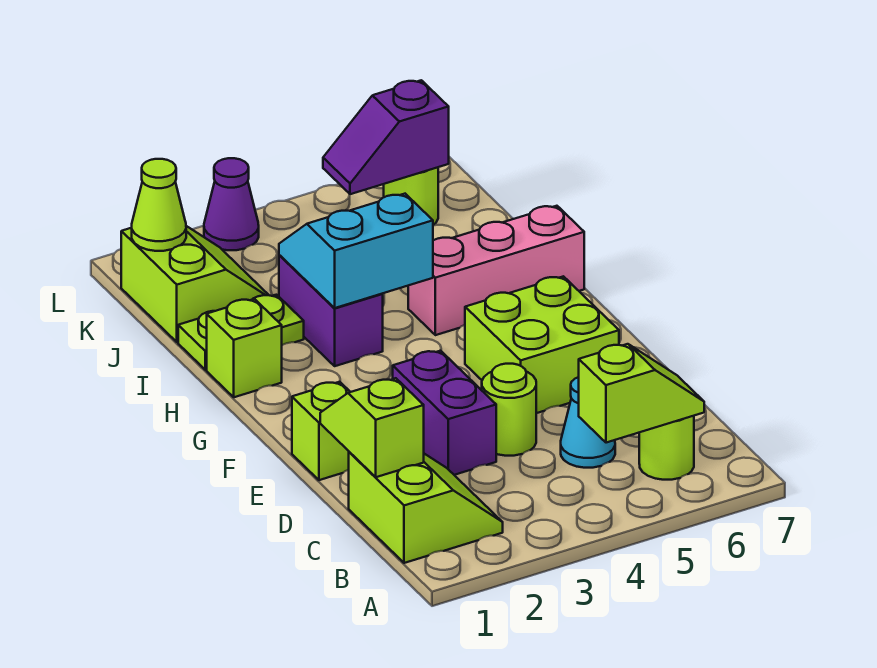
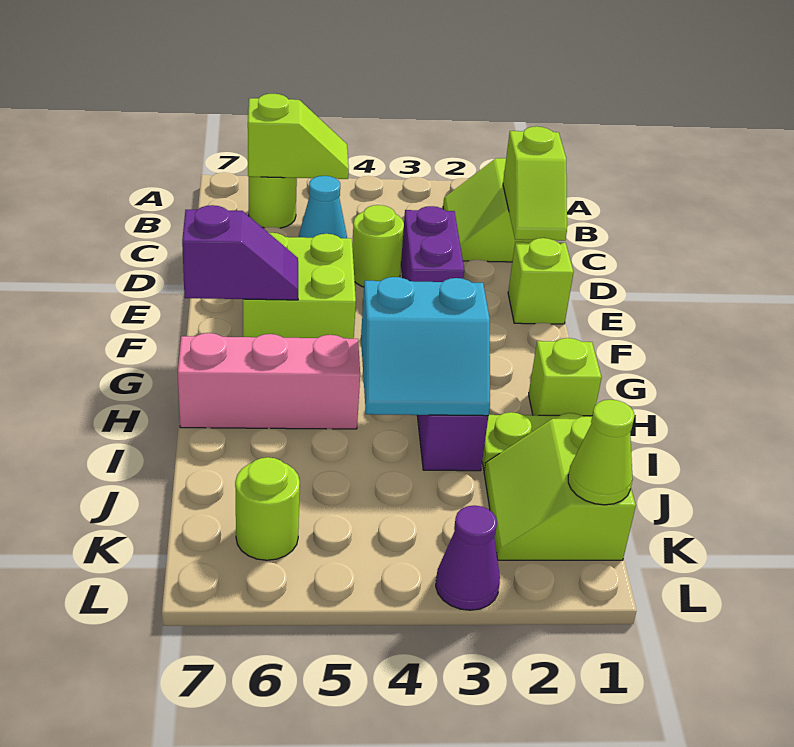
lime 1x2 slope [579,344,704,443] -> lime 1x2 slope turned to [248,94,349,179]
purple 1x2 slope [323,80,449,194] -> purple 1x2 slope moved to [182,205,298,300]

